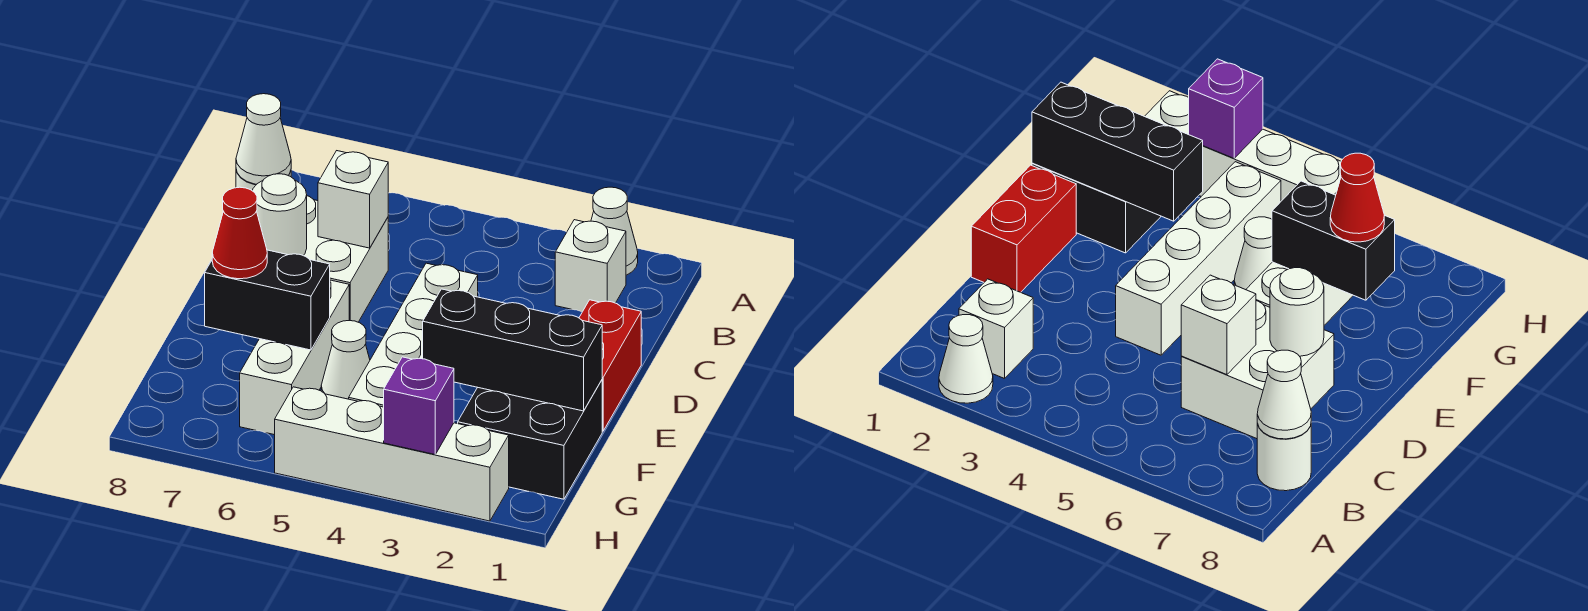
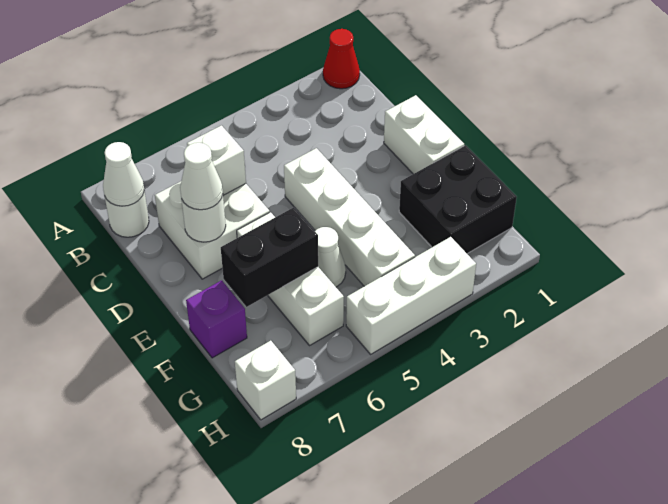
white 1x1 cone [591,187,638,275] -> white 1x1 cone moved to [180,143,223,210]
white 1x1 brick [555,220,626,312] -> white 1x1 brick moved to [235,341,296,420]
red 1x2 brick [579,300,641,431] -> white 1x2 brick [384,95,464,174]
black 1x3 brick [423,289,602,411] -> none
red 1x1 cone [212,187,267,279] -> red 1x1 cone moved to [323,29,360,89]
white 1x4 brick [275,387,509,521] -> white 1x3 brick [346,237,476,354]
purple 1x1 brick [384,357,454,454] -> purple 1x1 brick moved to [186,280,247,358]

